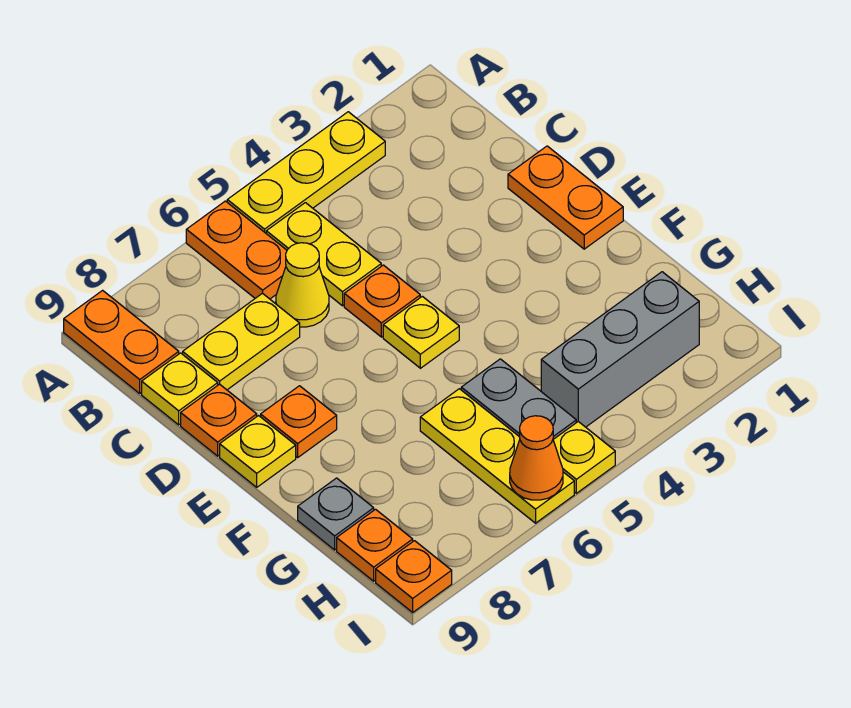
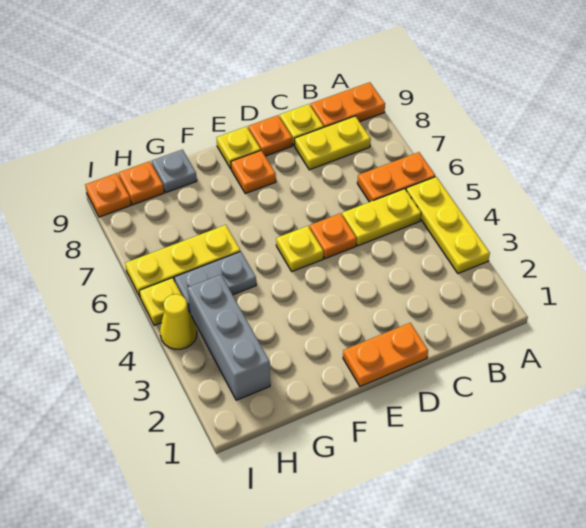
yellow 1x1 cone [276,243,329,327] -> yellow 1x1 cone moved to [160,294,197,349]
yellow 1x2 plate [183,293,300,390] -> yellow 1x2 plate turned to [295,116,371,170]
orange 1x1 cone [510,416,563,500] -> none

